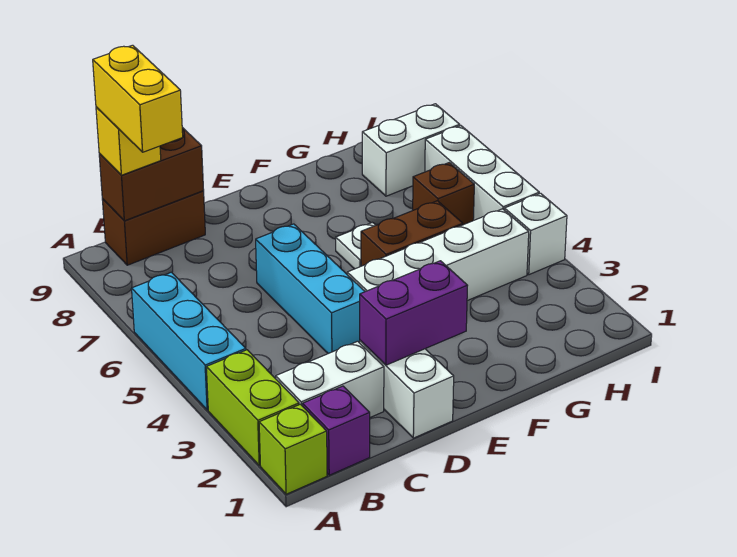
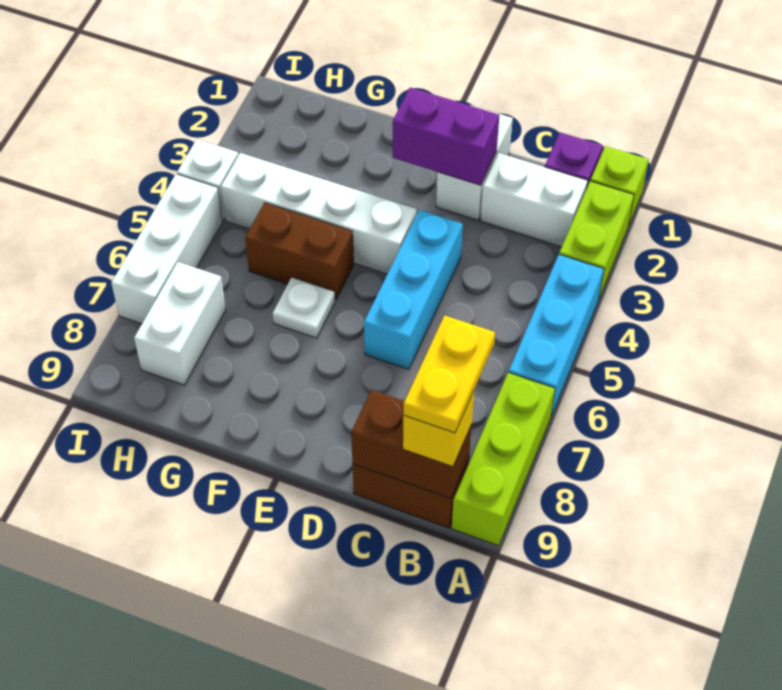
none -> lime 1x3 brick [452,372,555,546]
yellow 1x2 brick [93,45,183,152] -> yellow 1x2 plate [403,315,495,433]
brown 1x1 brick [413,163,474,225] -> none
white 1x2 brick [362,104,460,196] -> white 1x2 brick turned to [134,262,226,385]

